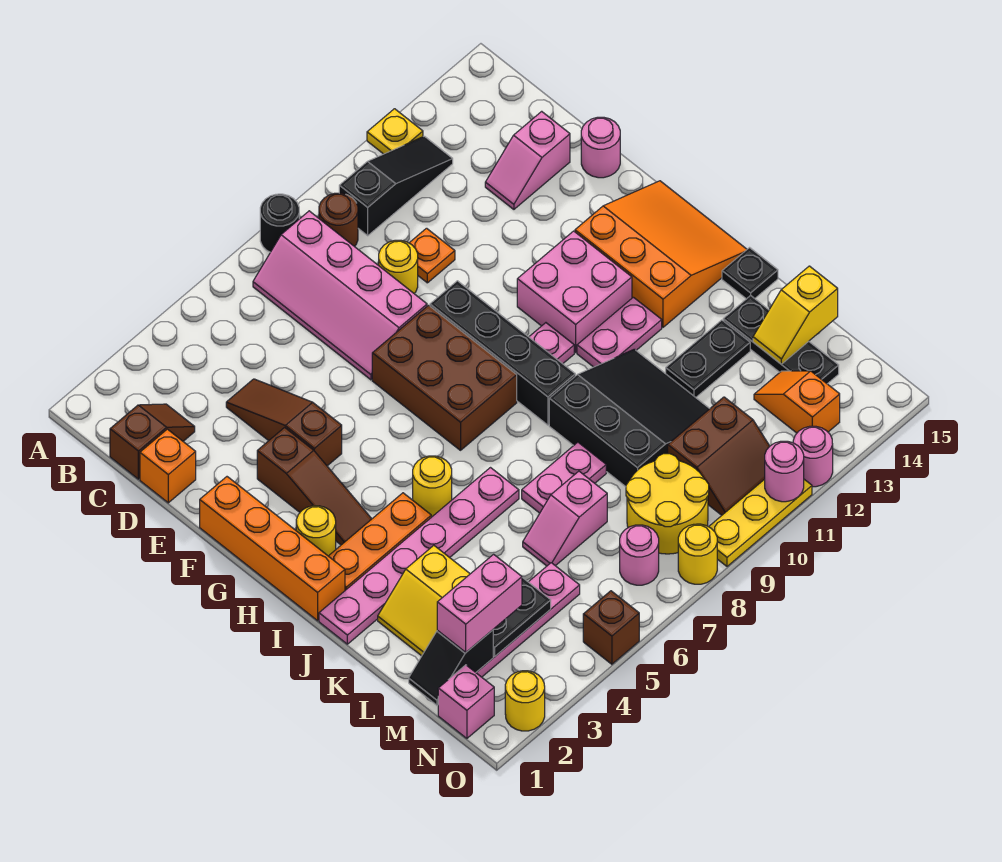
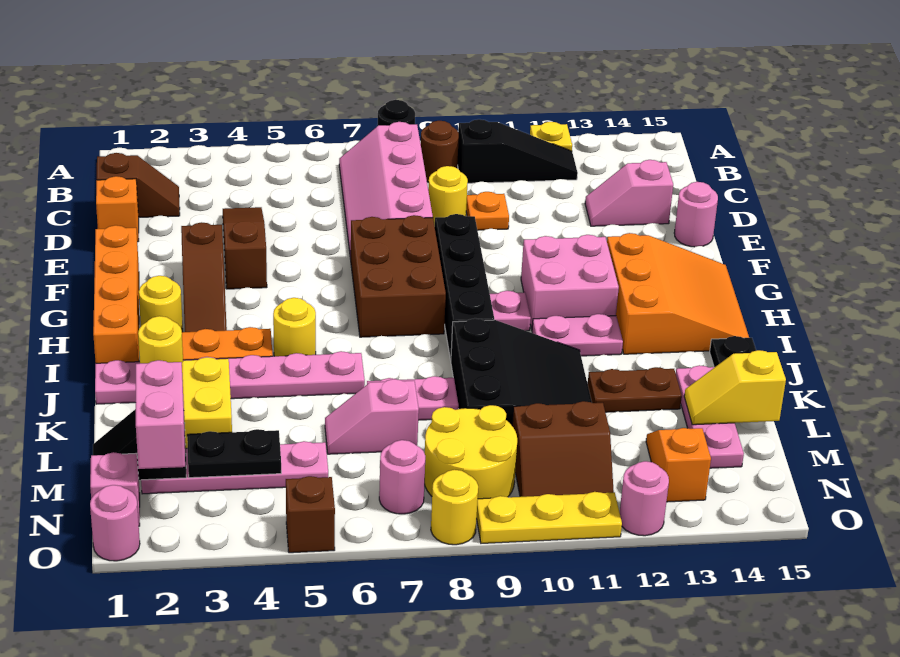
black 1x2 plate [666,320,750,397] -> brown 1x2 plate [588,367,682,412]
black 1x3 plate [723,296,839,384] -> pink 1x3 plate [676,365,744,468]
pink 1x2 brick [437,554,522,652] -> pink 1x2 brick turned to [136,360,185,469]
yellow 1x1 round brick [505,671,545,731] -> yellow 1x1 round brick moved to [138,316,183,363]
pink 1x1 round brick [765,441,804,502] -> pink 1x1 round brick moved to [90,485,140,561]

